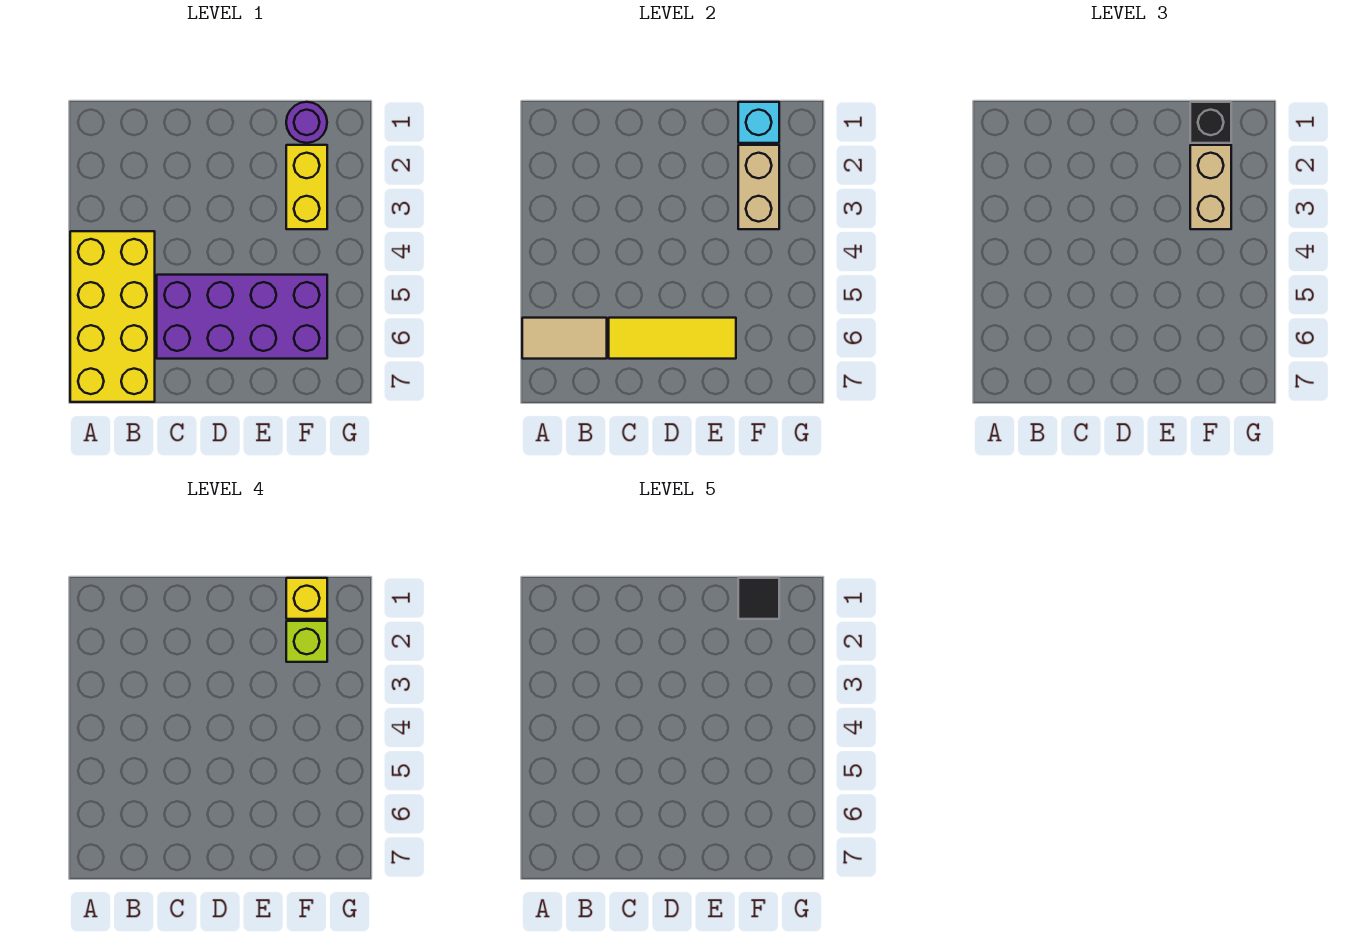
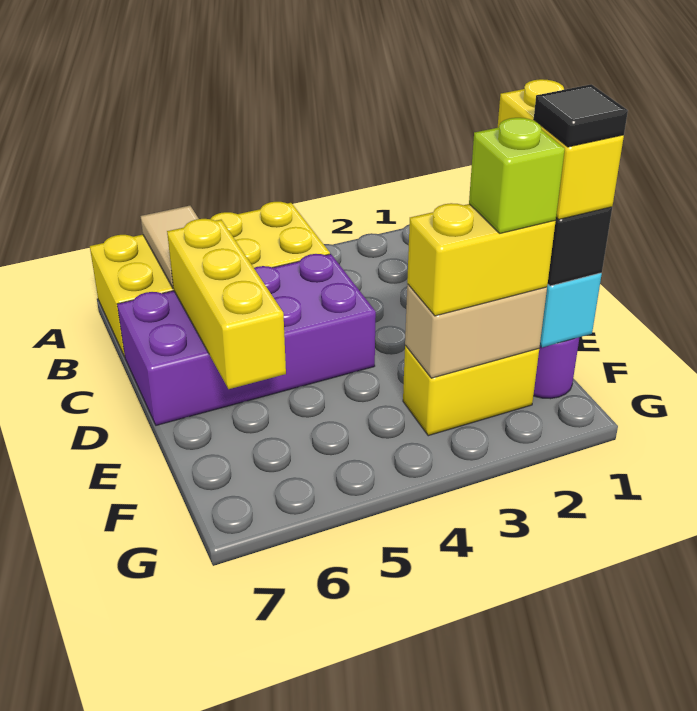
purple 2x4 brick [157,275,327,359] -> purple 2x4 brick turned to [117,254,376,425]
yellow 1x3 tile [609,318,736,359] -> yellow 1x3 brick [167,219,286,389]
yellow 1x1 brick [286,578,327,619] -> yellow 1x2 brick [498,79,624,219]
tan 1x2 brick [1190,145,1231,229] -> yellow 1x2 brick [407,203,556,316]

